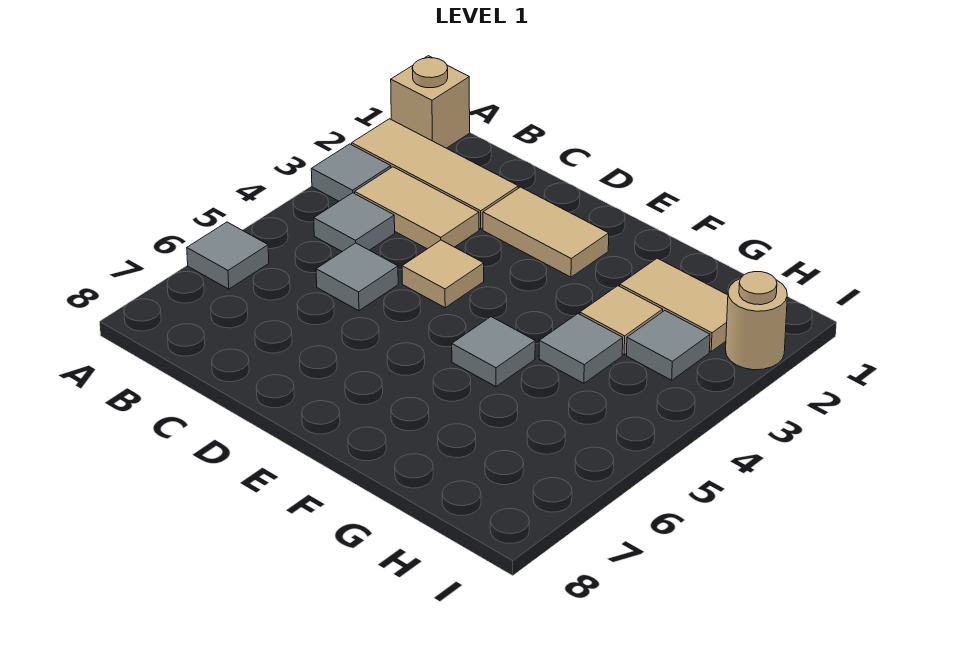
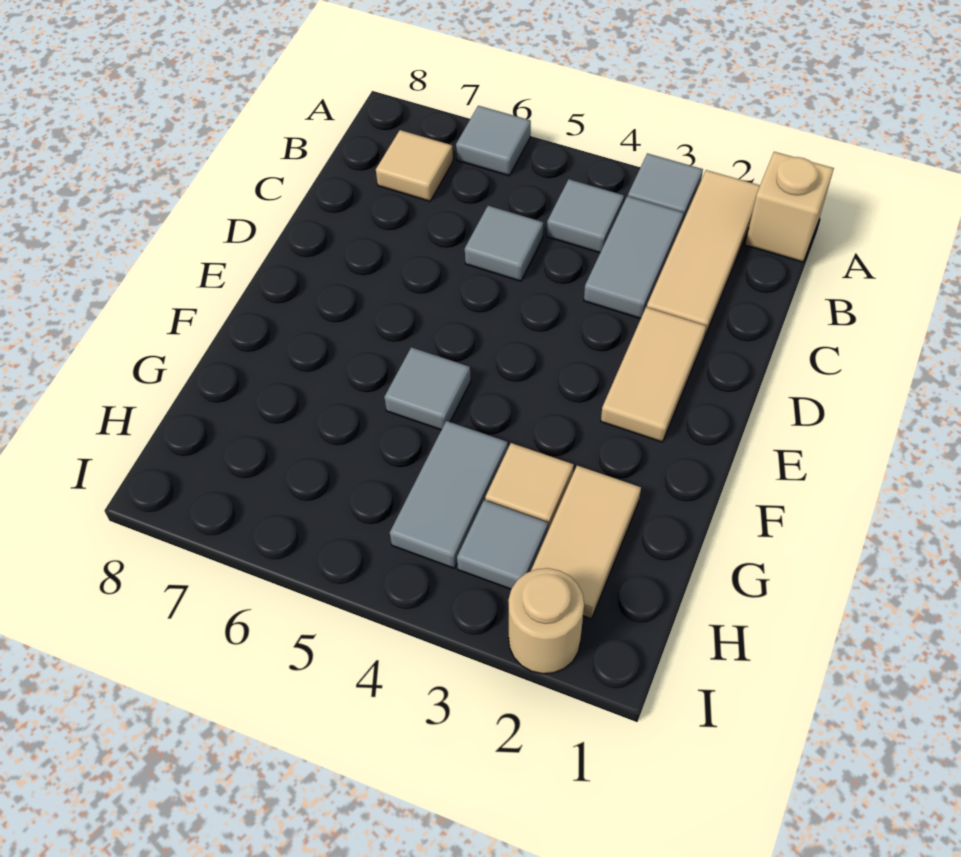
tan 1x2 tile [355,167,479,249] -> grey 1x2 tile [584,196,684,319]
tan 1x1 tile [402,240,484,308] -> tan 1x1 tile moved to [376,130,453,201]
grey 1x1 tile [539,314,623,383] -> grey 1x2 tile [390,421,508,568]

